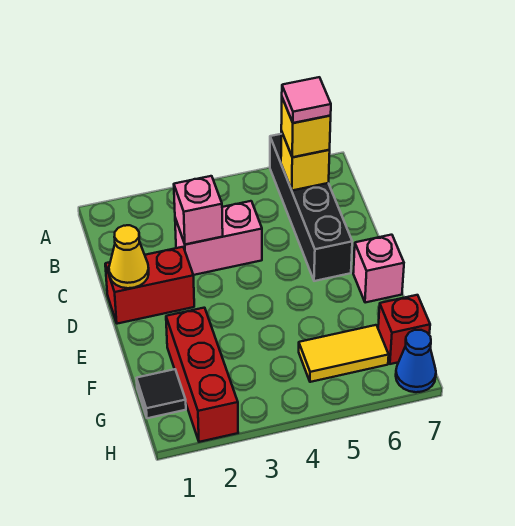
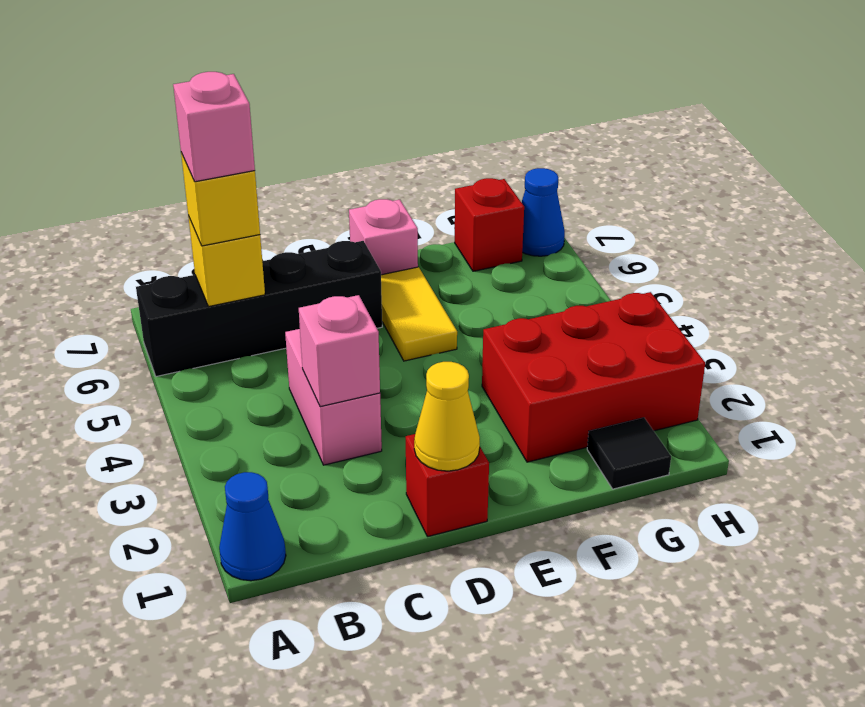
none -> blue 1x1 cone [219,472,286,581]
pink 1x1 tile [282,77,331,123] -> pink 1x1 brick [173,72,255,182]
red 1x2 brick [105,247,194,324] -> red 1x1 brick [406,434,489,537]
red 1x3 brick [166,308,238,442] -> red 2x3 brick [482,292,705,462]
yellow 1x2 tile [299,325,389,382] -> yellow 1x2 tile moved to [381,267,457,361]

